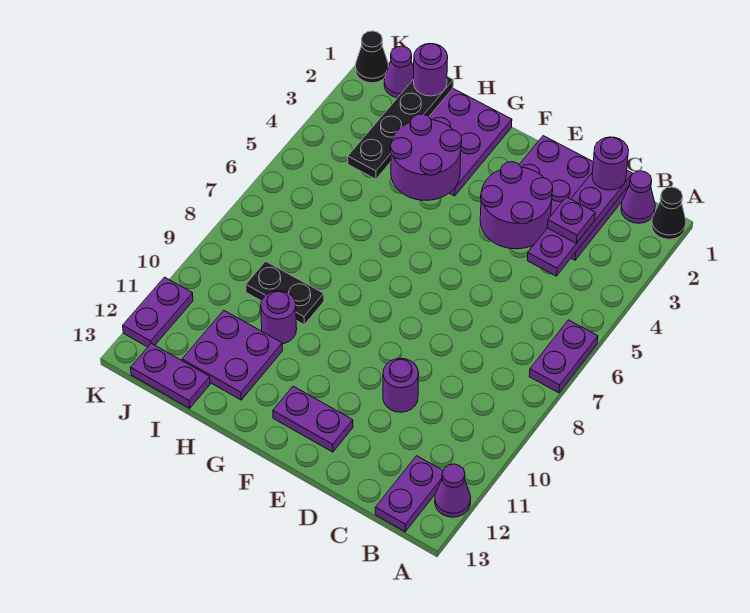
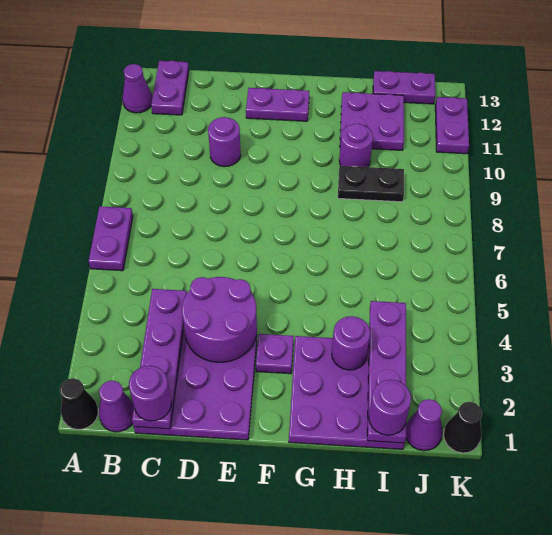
purple 1x1 plate [547,197,595,243] -> purple 1x1 plate moved to [256,334,294,374]
purple 2x2 round brick [390,114,462,200] -> purple 1x1 round brick [332,316,370,370]
black 1x4 plate [348,77,453,179] -> purple 1x4 plate [367,301,406,443]

